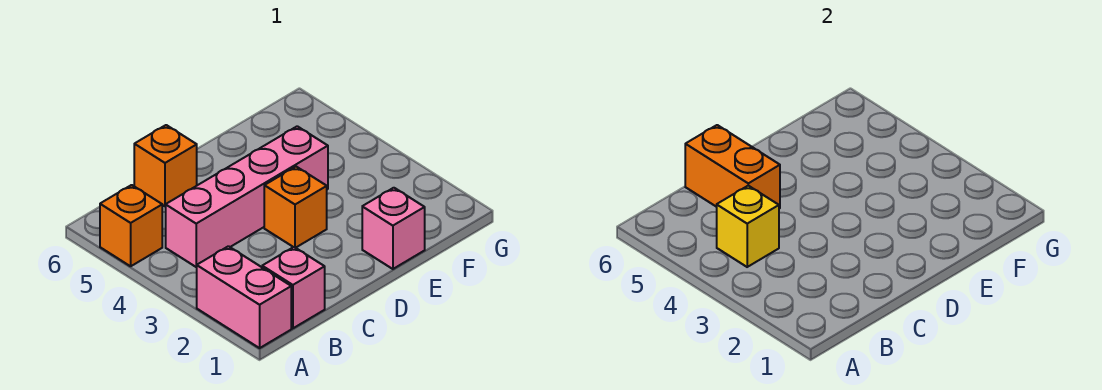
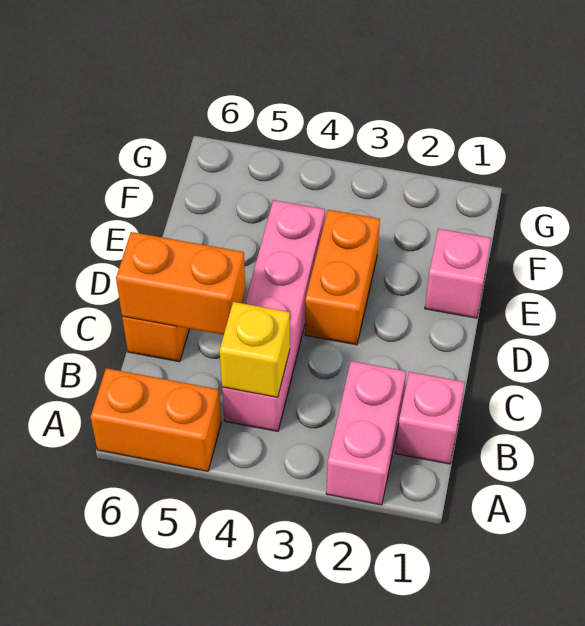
pink 1x2 brick [197,246,291,348] -> pink 1x2 brick turned to [326,361,406,505]
orange 1x1 brick [100,185,162,266] -> orange 1x2 brick [90,368,221,471]
orange 1x1 brick [264,167,327,248] -> orange 1x2 brick [305,210,380,345]

